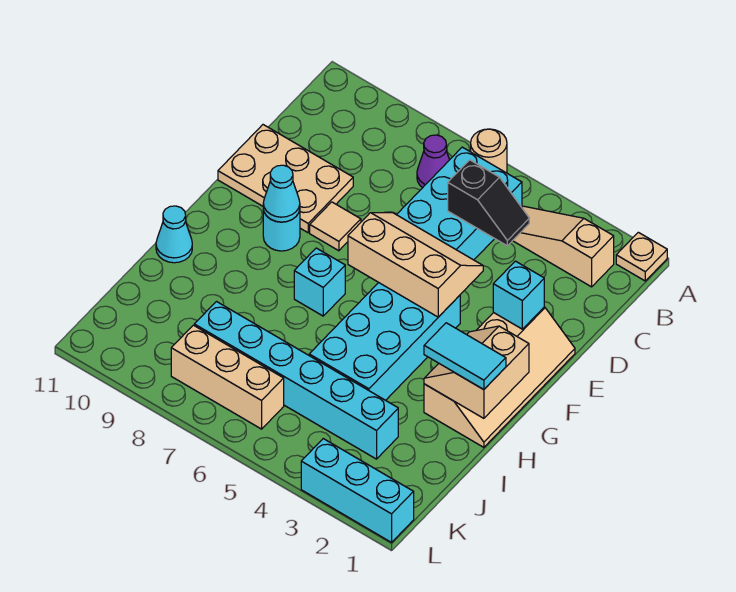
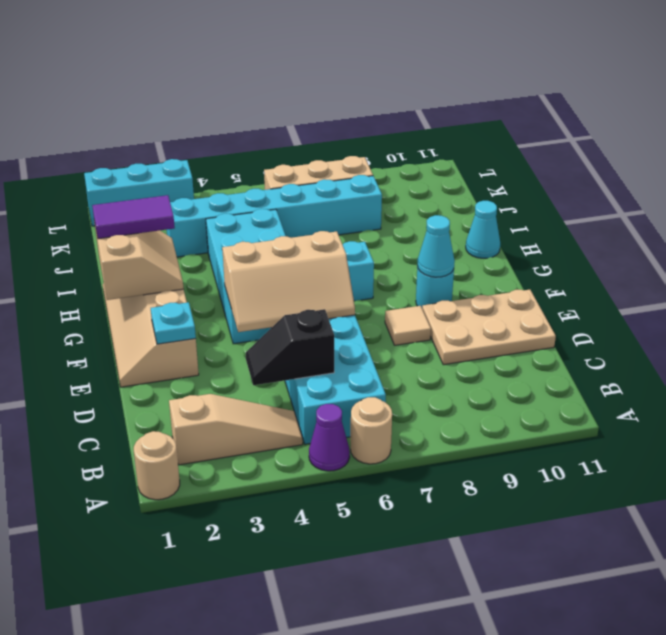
tan 1x1 plate [616,232,667,281] -> tan 1x1 round brick [134,431,180,500]
purple 1x1 cone [417,135,450,188] -> purple 1x1 cone moved to [309,404,350,471]
cyan 1x1 brick [493,261,544,329] -> cyan 1x1 plate [151,302,196,344]
cyan 1x2 tile [424,323,506,390] -> purple 1x2 tile [92,195,175,239]

